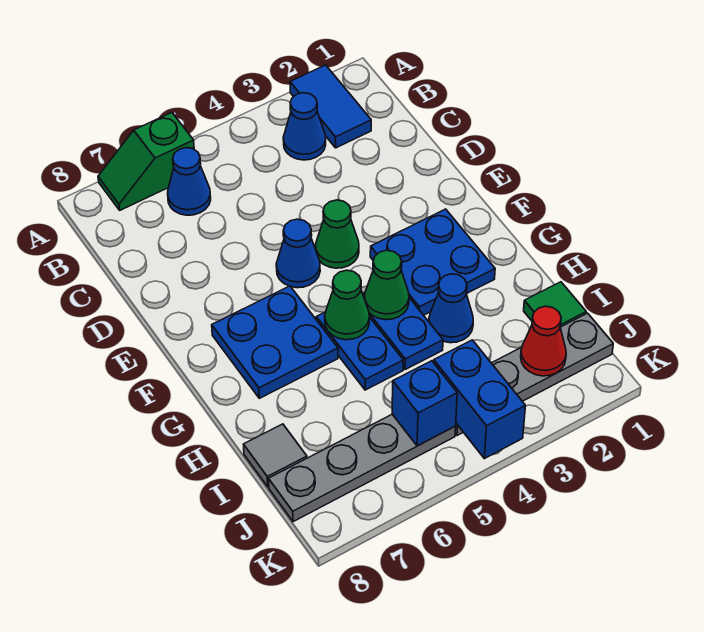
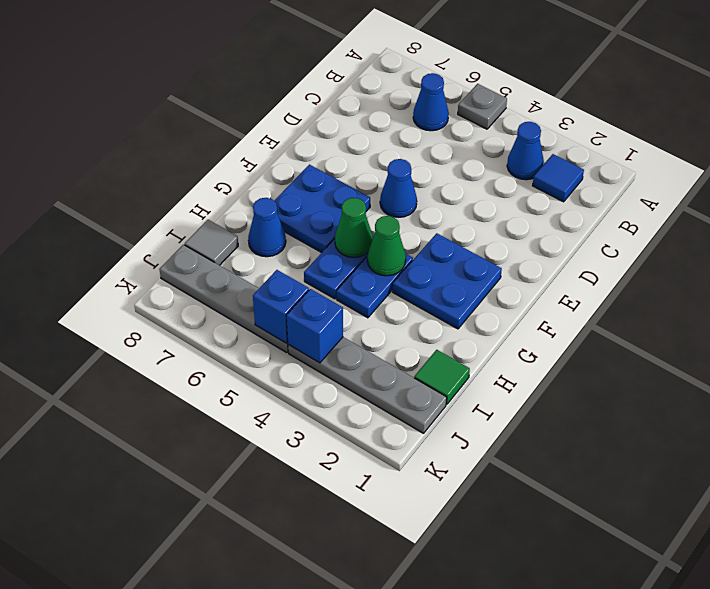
blue 1x2 tile [290,65,371,148] -> blue 1x1 tile [533,154,584,202]
none -> grey 1x1 plate [458,84,507,129]
green 1x2 slope [98,113,194,210] -> none
green 1x1 cone [316,200,359,268] -> none
blue 1x1 cone [429,274,473,343] -> blue 1x1 cone moved to [248,198,286,257]
red 1x1 cone [521,306,566,376] -> none
blue 1x2 brick [434,340,525,459] -> blue 1x1 brick [286,289,343,363]

